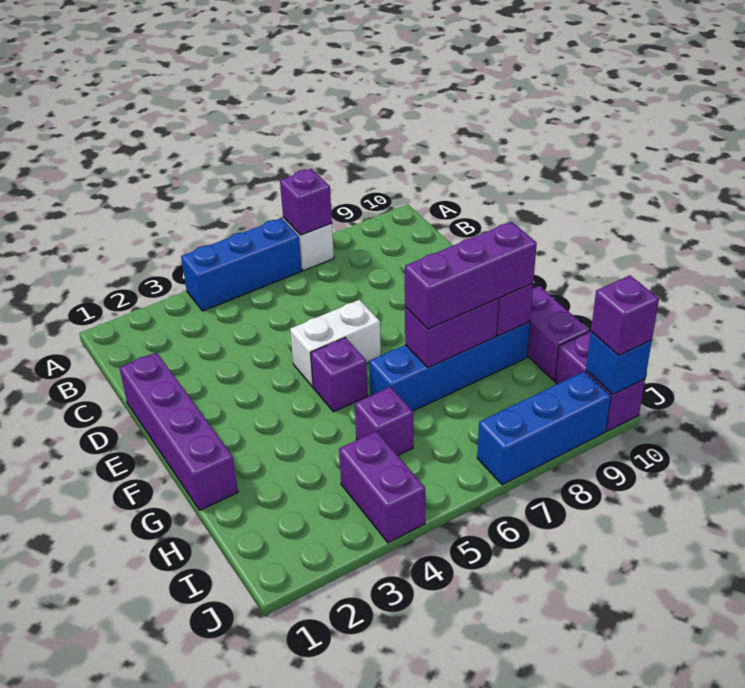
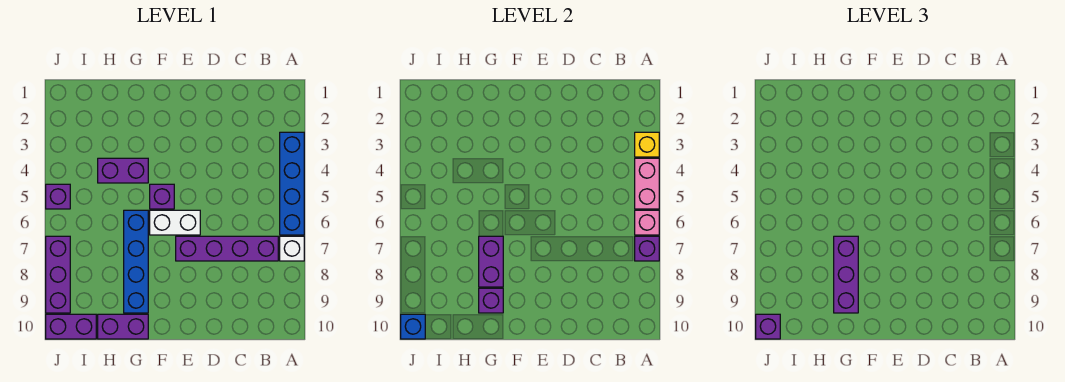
none -> yellow 1x1 brick [635,132,659,157]
blue 1x3 brick [181,218,302,311] -> blue 1x4 brick [280,132,304,235]
none -> pink 1x2 brick [635,158,659,209]
none -> pink 1x1 brick [635,210,659,235]
purple 1x4 brick [119,352,238,510] -> purple 1x4 brick moved to [176,236,278,261]
white 1x2 brick [290,300,381,387] -> white 1x2 brick turned to [150,210,200,235]
purple 1x1 brick [355,387,413,456] -> purple 1x1 brick moved to [46,184,70,209]
purple 1x2 brick [339,431,425,543] -> purple 1x2 brick moved to [98,158,148,183]
blue 1x3 brick [477,372,611,485] -> purple 1x3 brick [46,236,70,313]

